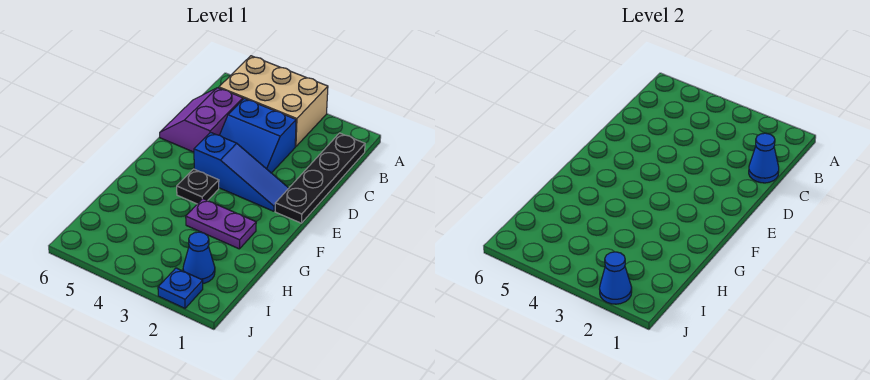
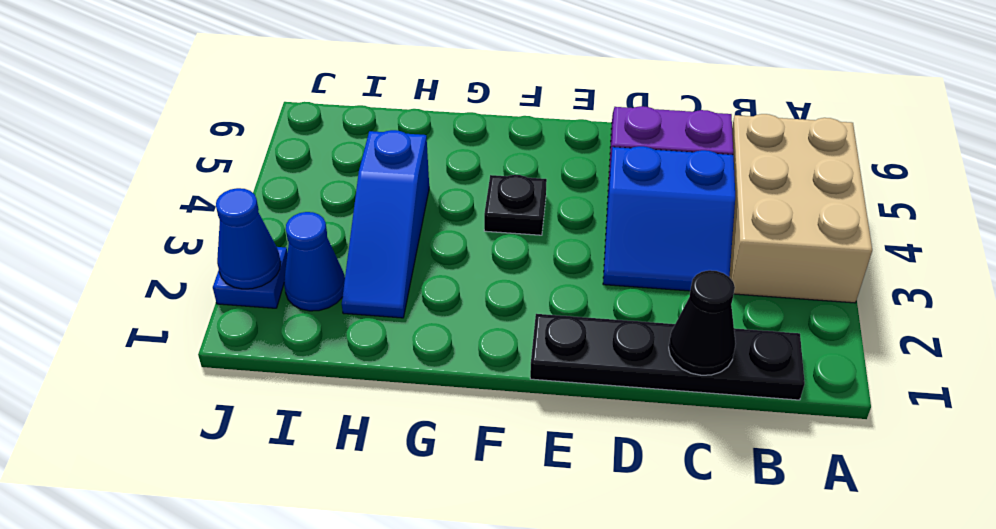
blue 1x1 cone [749,133,779,183] -> black 1x1 cone [669,270,736,375]
blue 2x2 slope [220,98,296,173] -> blue 2x2 slope turned to [603,146,735,291]
blue 1x3 slope [194,132,289,211] -> blue 1x3 slope moved to [342,130,429,318]
purple 1x2 plate [186,199,256,249] -> none

